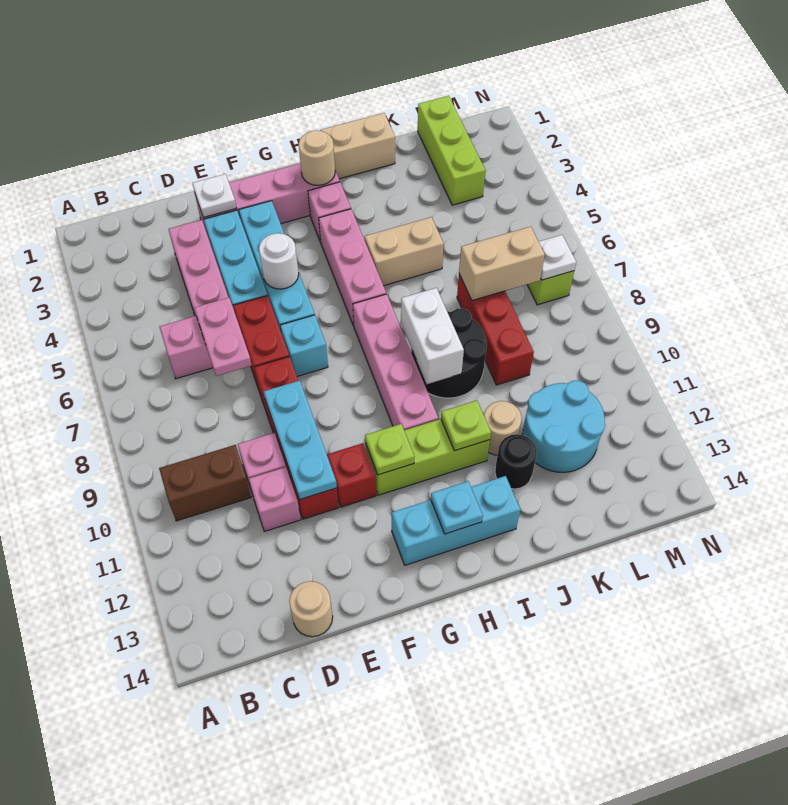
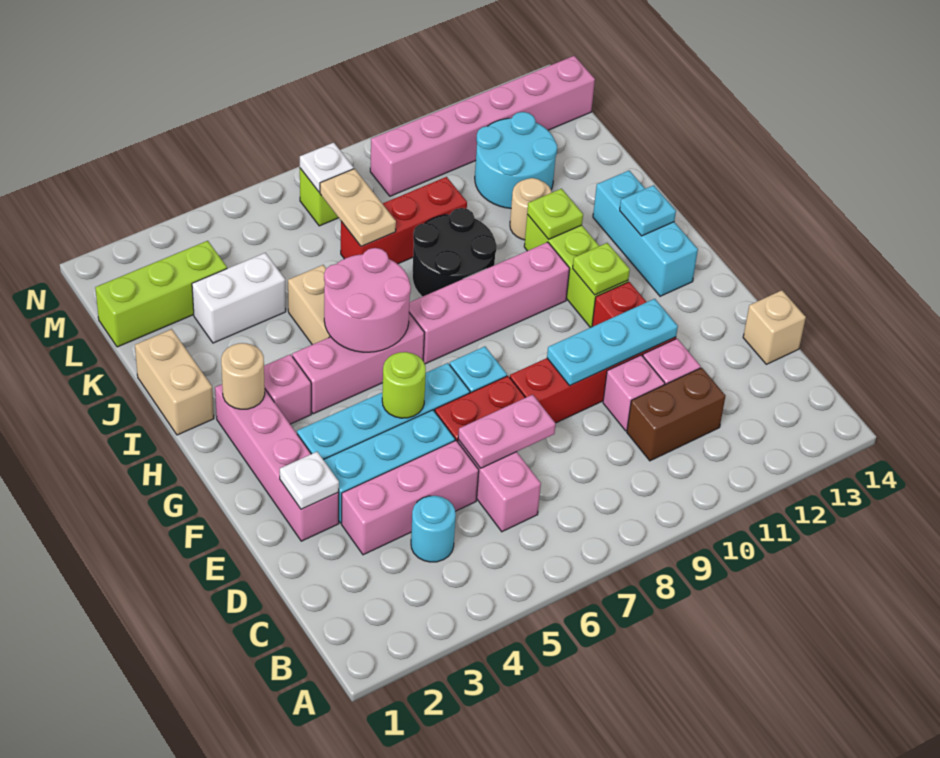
brown 1x2 brick [159,445,251,521] -> brown 1x2 brick turned to [627,368,725,461]
none -> cyan 1x1 round brick [411,496,456,562]
tan 1x1 round brick [289,581,333,637] -> tan 1x1 brick [743,290,806,364]
white 1x1 round brick [259,233,299,289] -> lime 1x1 round brick [382,352,426,418]
none -> pink 2x2 round brick [324,248,411,352]
white 1x2 brick [401,288,464,384] -> white 1x2 brick moved to [192,253,286,343]
black 1x1 round brick [495,434,537,489] -> none
tan 1x2 brick [459,227,545,301] -> tan 1x2 plate [320,169,396,247]
none -> pink 1x6 brick [370,56,595,196]

